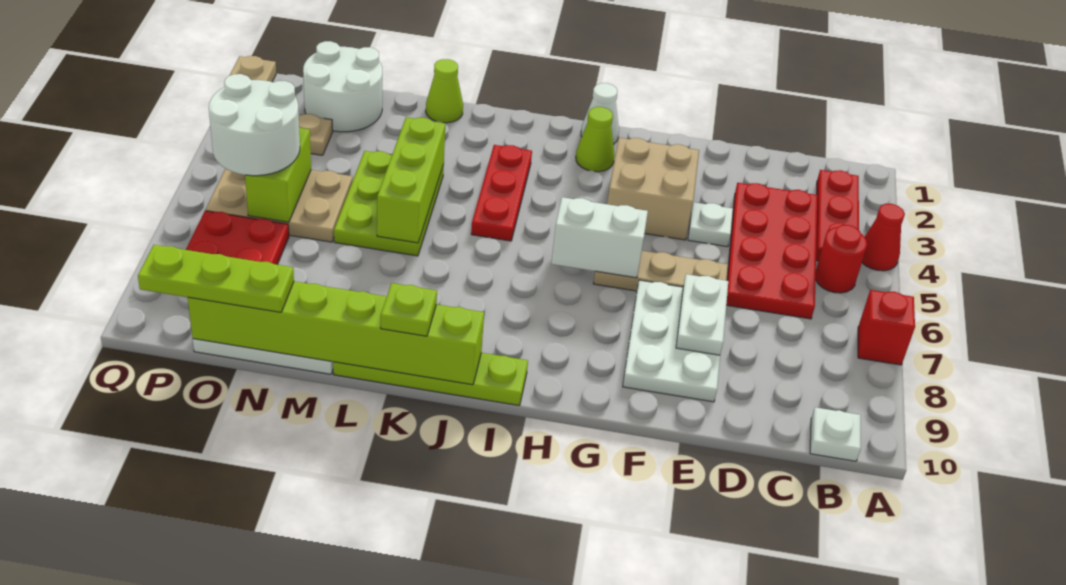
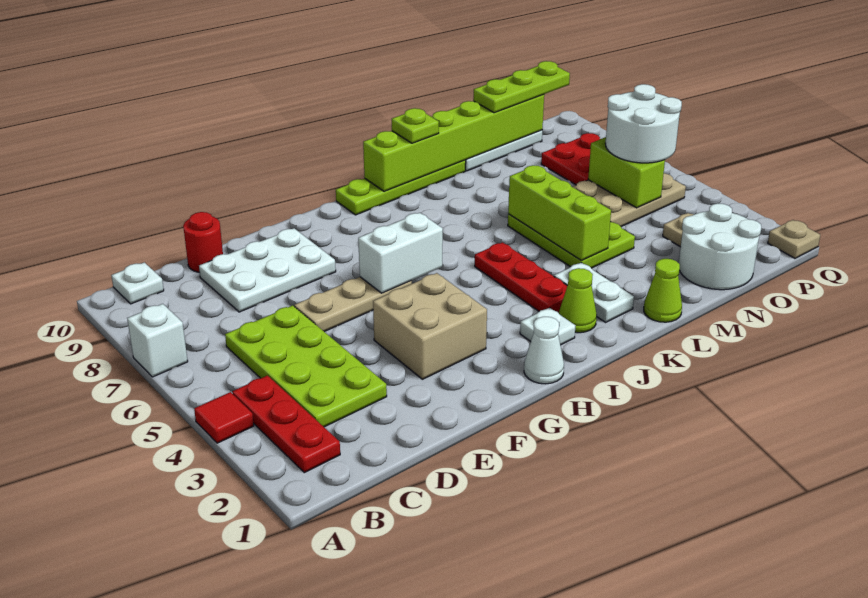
red 1x1 cone [862,204,905,271] -> red 1x1 tile [194,392,254,443]
red 1x1 brick [858,290,915,365] -> white 1x1 brick [127,304,188,377]
red 1x1 round brick [816,225,867,293] -> red 1x1 round brick moved to [183,212,223,272]
red 2x4 plate [726,183,818,319] -> lime 2x4 plate [225,305,387,427]
white 1x1 plate [688,202,733,247] -> white 1x1 plate moved to [520,308,575,345]
white 2x3 plate [623,280,720,402] -> white 2x3 plate turned to [199,228,336,312]
white 1x2 plate [676,274,728,355] -> white 1x2 plate moved to [554,263,634,322]
lime 1x1 cone [576,107,615,172] -> lime 1x1 cone moved to [559,268,597,333]

